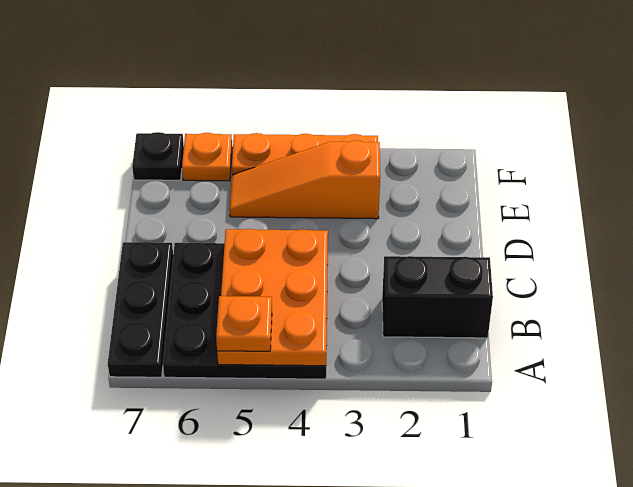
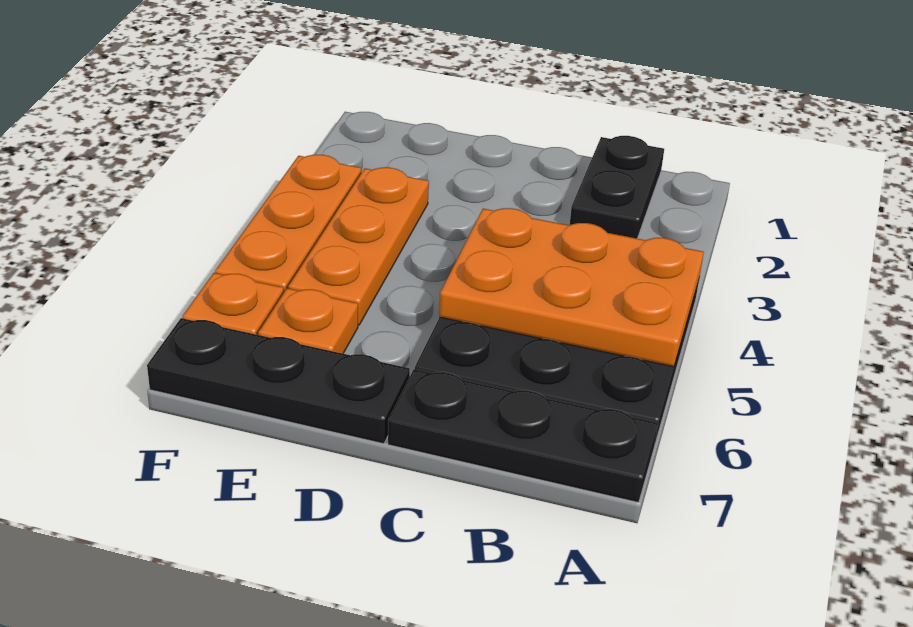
orange 1x1 plate [216,296,272,351] -> orange 1x1 plate moved to [258,288,358,353]
black 1x2 brick [382,256,493,338] -> black 1x2 plate [570,136,664,239]
orange 1x3 slope [229,141,380,219] -> orange 1x3 plate [288,167,429,325]
black 1x1 plate [132,132,184,180] -> black 1x3 plate [147,318,410,444]

